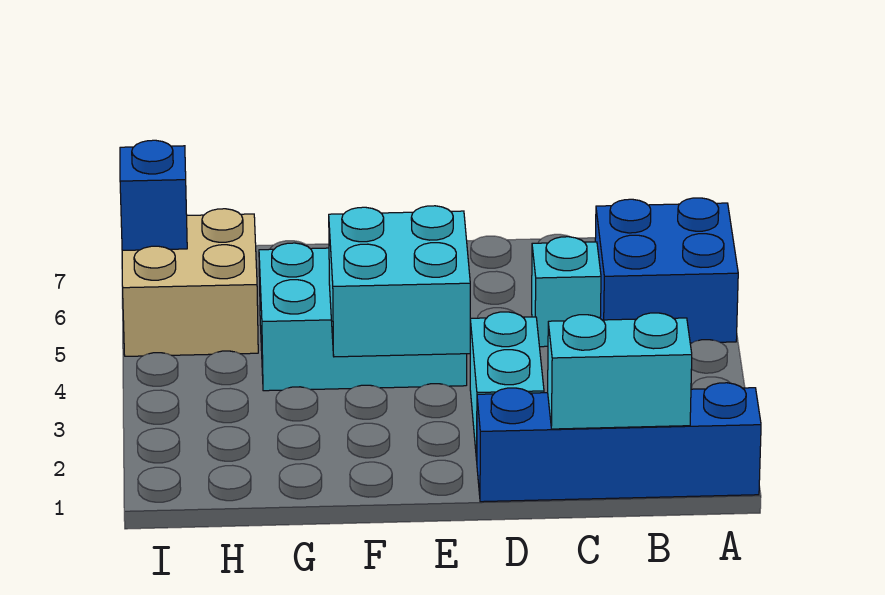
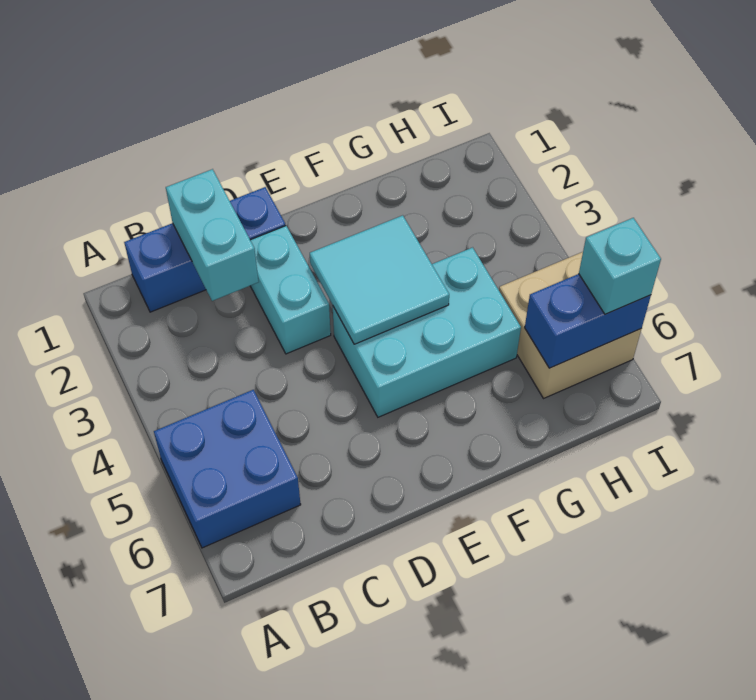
blue 1x4 brick [477,383,761,502] -> blue 1x3 brick [124,187,286,312]
cyan 1x2 brick [548,313,692,429] -> cyan 1x2 brick turned to [166,169,259,301]
cyan 1x1 brick [532,237,601,347] -> cyan 1x1 brick moved to [579,218,661,314]
cyan 2x2 brick [329,206,470,357] -> cyan 2x2 tile [310,215,449,344]
blue 1x1 brick [120,140,187,250] -> blue 1x2 brick [525,274,651,368]

